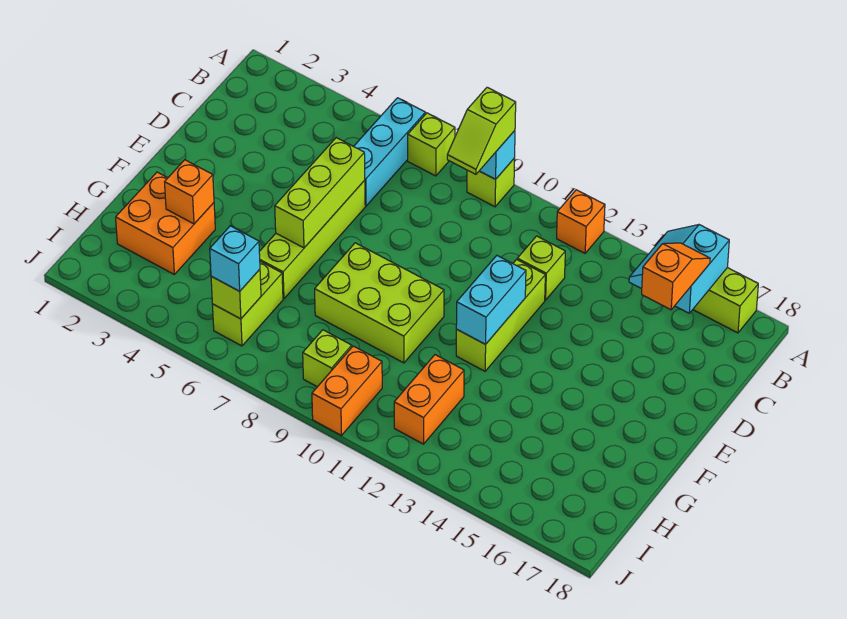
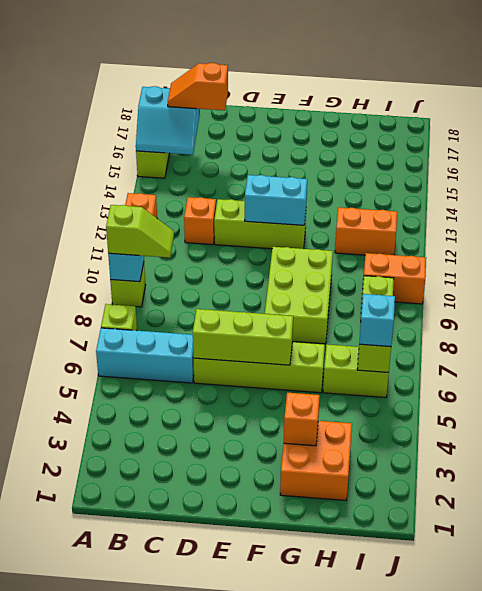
lime 1x1 brick [517,236,565,300] -> orange 1x1 brick [184,197,216,245]

